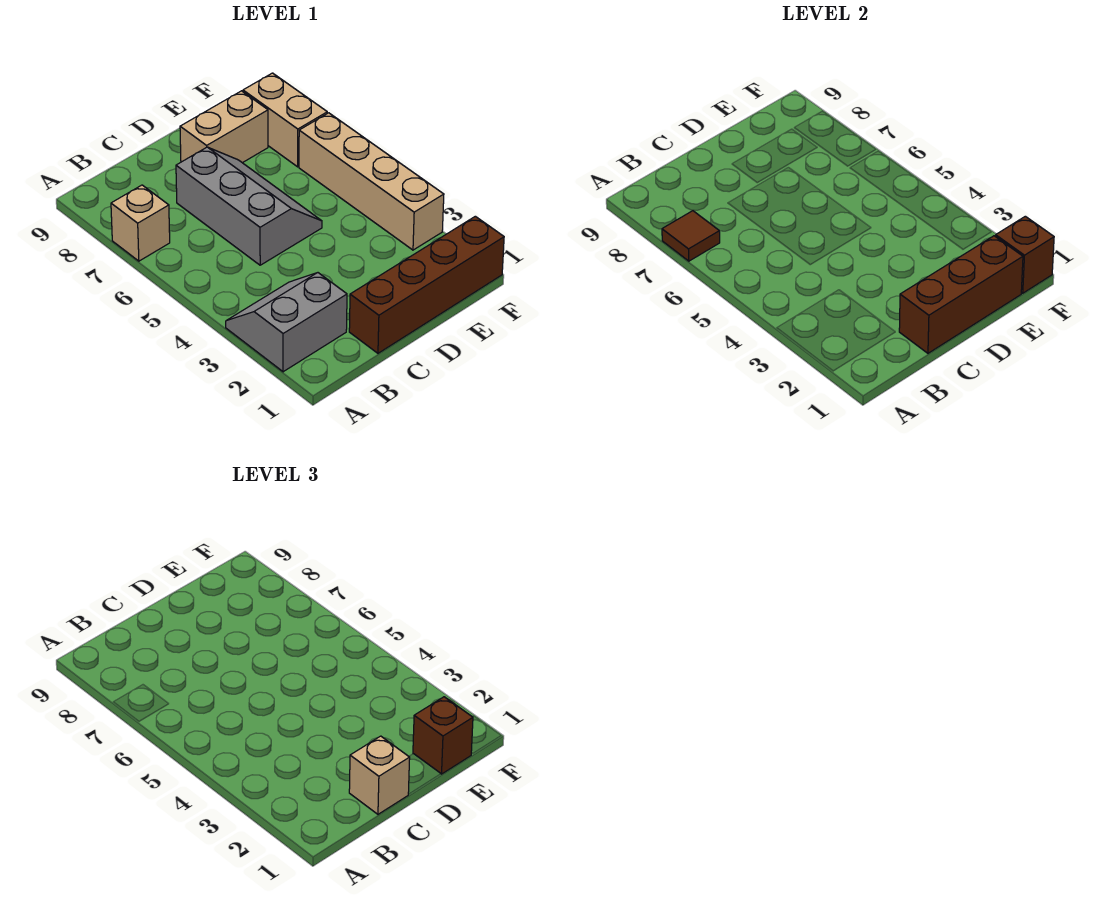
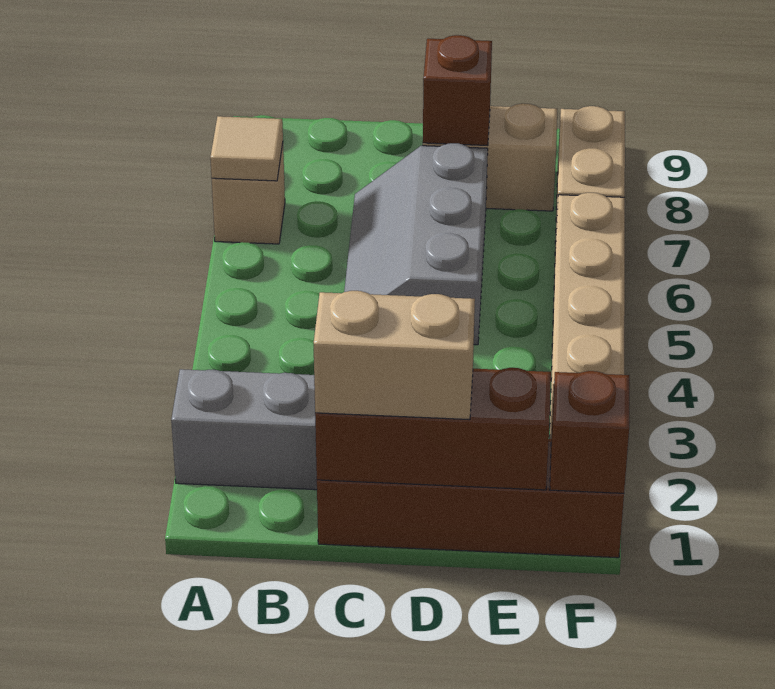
brown 1x1 tile [662,211,720,261] -> tan 1x1 tile [210,116,283,181]
tan 1x1 brick [349,736,410,814] -> tan 1x2 brick [314,291,475,420]
grey 2x3 slope [176,147,322,265] -> grey 2x3 slope turned to [344,143,488,345]
brown 1x1 brick [413,697,473,774] -> brown 1x1 brick moved to [423,35,492,145]

